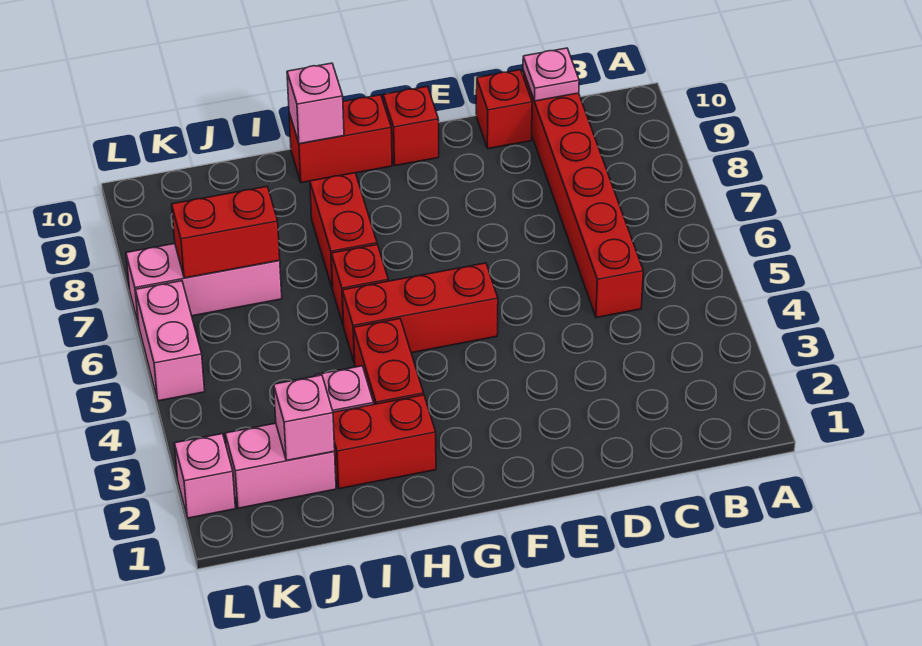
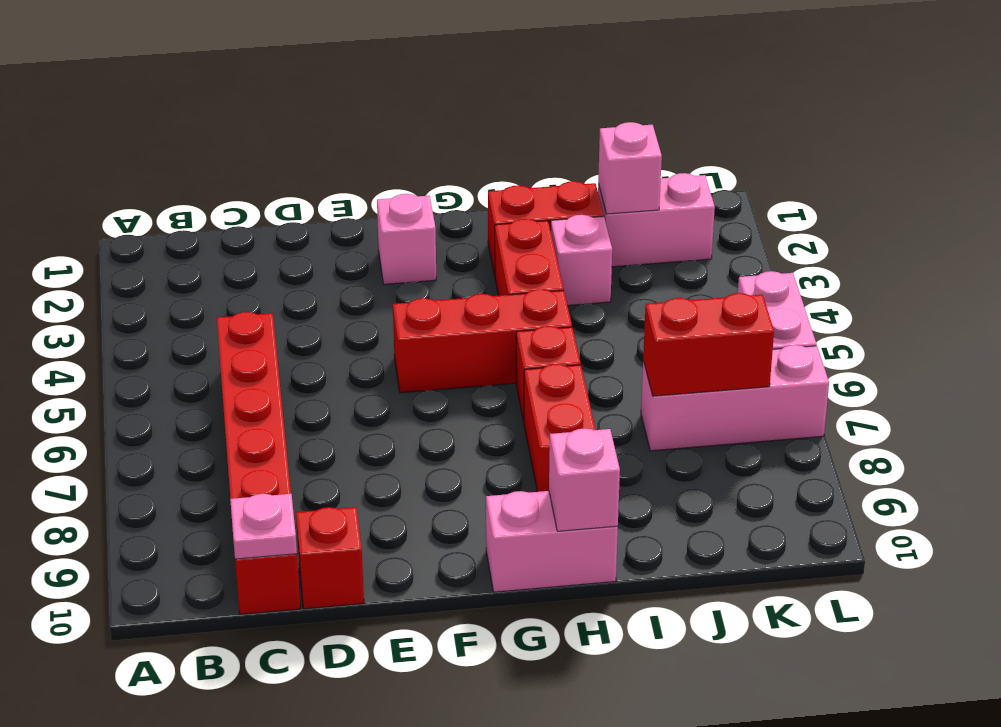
red 1x1 brick [383,86,439,166] -> none
red 1x2 brick [289,95,392,183] -> pink 1x2 brick [486,491,618,592]
pink 1x1 brick [174,434,236,518] -> pink 1x1 brick moved to [377,194,436,284]

